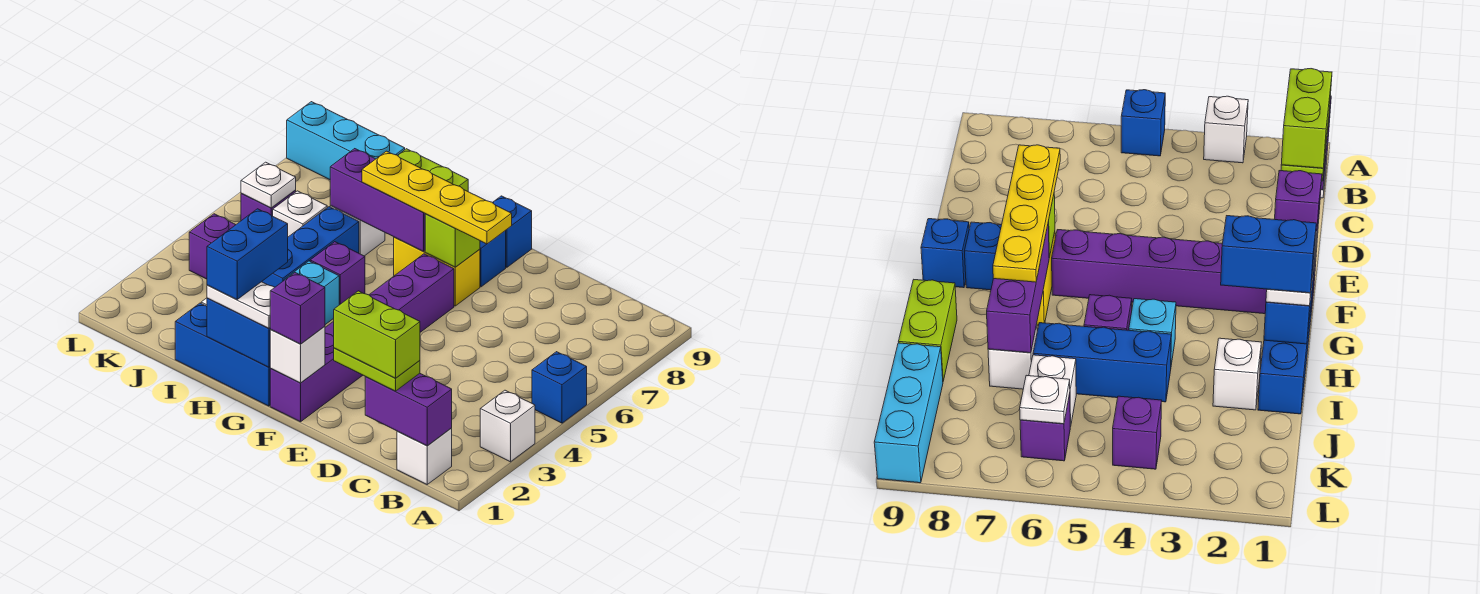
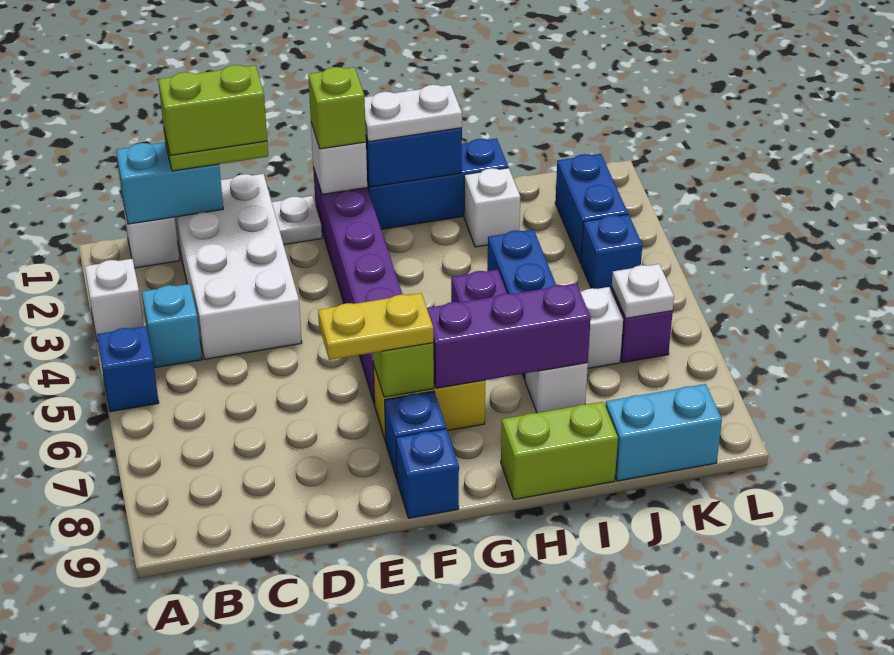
purple 1x2 brick [365,373,452,446] -> cyan 1x2 brick [116,142,223,224]
none -> white 2x4 brick [175,174,302,359]
none -> white 1x1 plate [272,196,322,245]
yellow 1x4 plate [362,151,512,244] -> yellow 1x2 plate [318,293,433,360]
purple 1x1 brick [270,273,325,344] -> lime 1x1 brick [308,67,366,149]
blue 1x2 brick [207,209,288,299] -> blue 1x2 brick moved to [555,154,628,263]
cyan 1x1 brick [284,261,339,325] -> cyan 1x1 brick moved to [142,284,202,368]
cyan 1x3 brick [287,102,405,180] -> cyan 1x2 brick [606,384,722,481]
purple 1x1 brick [189,214,236,279] -> blue 1x1 brick [581,214,642,290]

